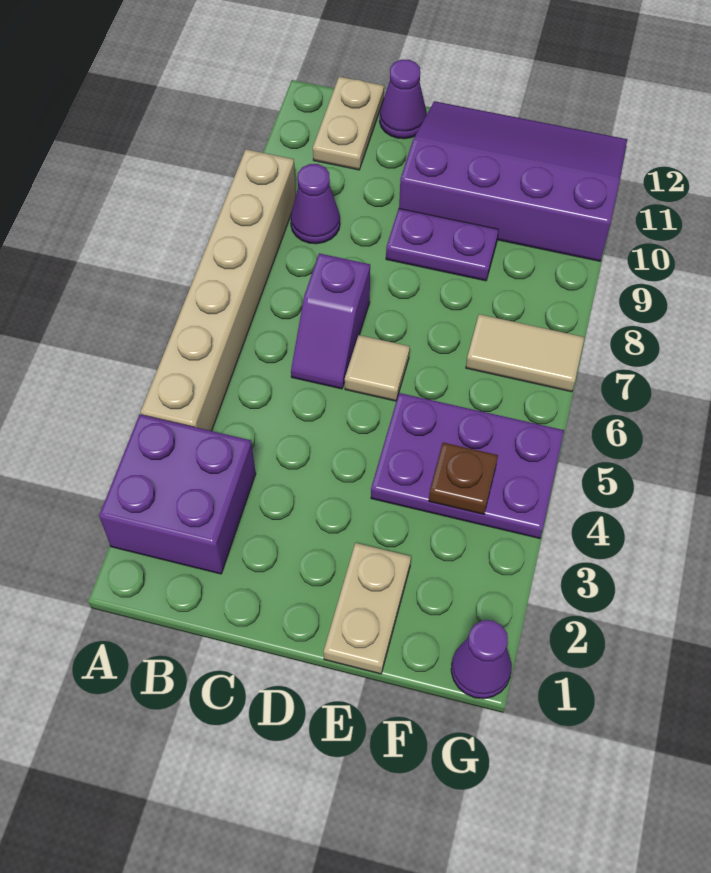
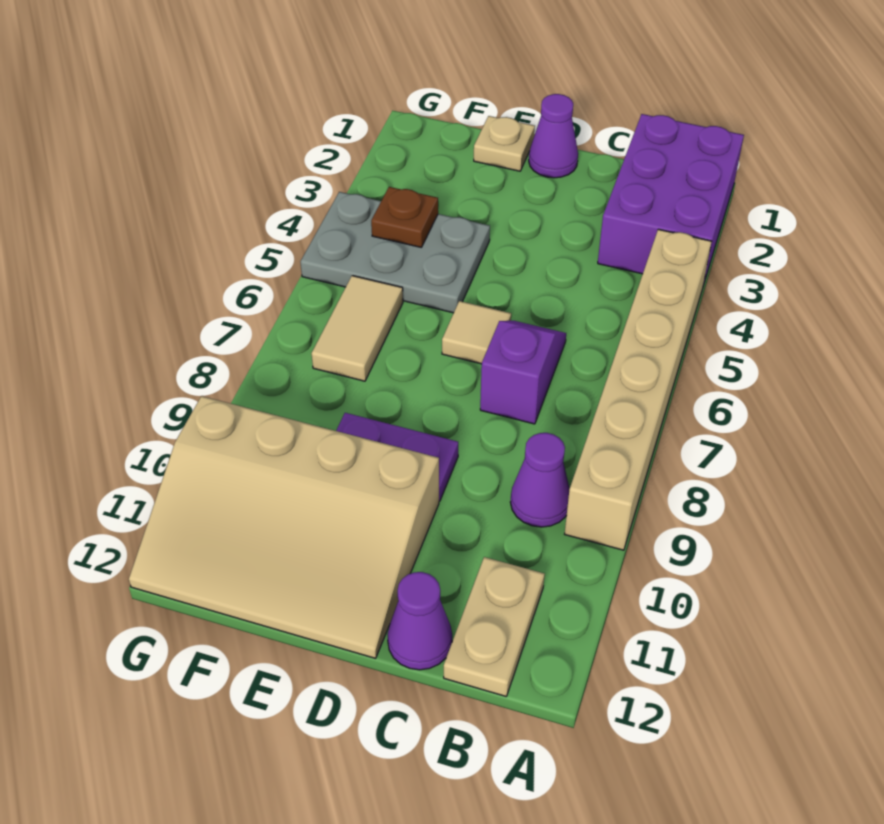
purple 2x2 brick [99,414,256,574] -> purple 2x3 brick [598,114,744,285]
purple 3x4 slope [399,101,627,261] -> tan 3x4 slope [129,396,439,658]
tan 1x2 plate [324,543,411,674] -> tan 1x1 plate [474,116,535,171]
purple 2x3 plate [371,393,564,539] -> grey 2x3 plate [300,192,490,313]
tan 1x2 tile [466,314,585,392] -> tan 1x2 tile turned to [311,276,403,381]
purple 1x1 cone [451,620,512,699] -> purple 1x1 cone moved to [529,94,578,178]

